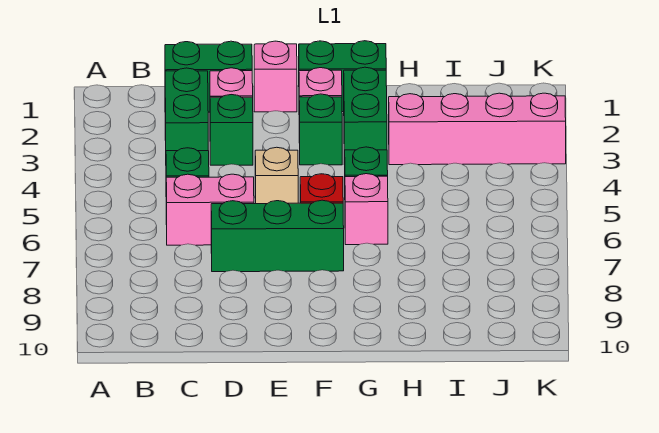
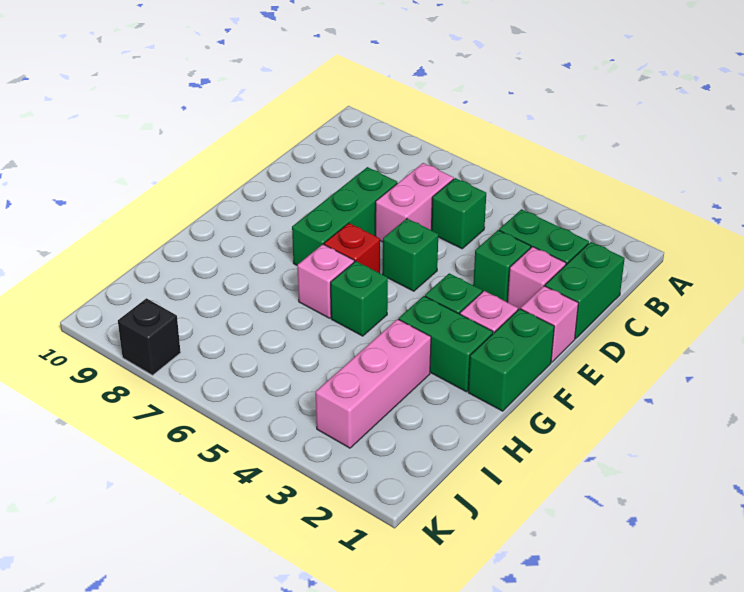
tan 1x1 brick [255,147,298,204] -> green 1x1 brick [383,219,438,291]
pink 1x4 brick [389,93,566,165] -> pink 1x3 brick [316,319,431,448]
none -> black 1x1 brick [118,298,181,375]

